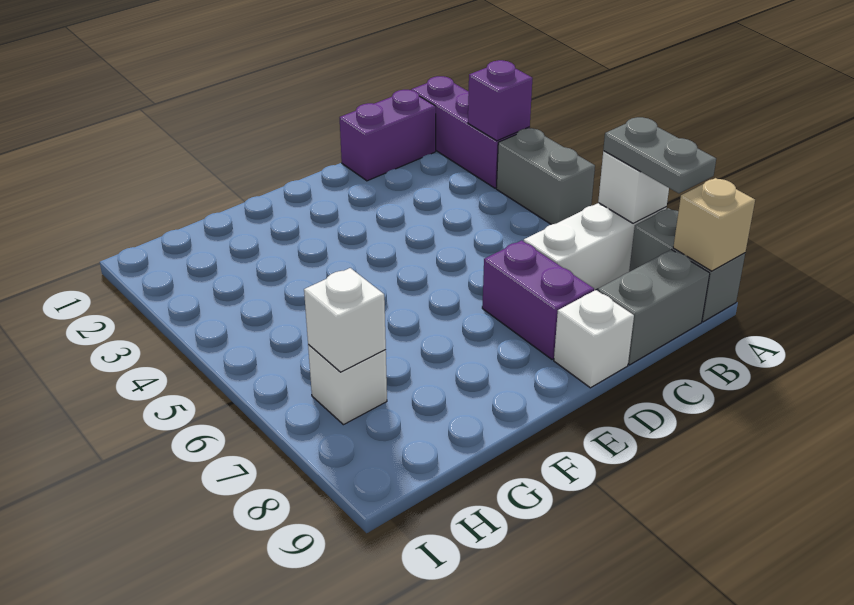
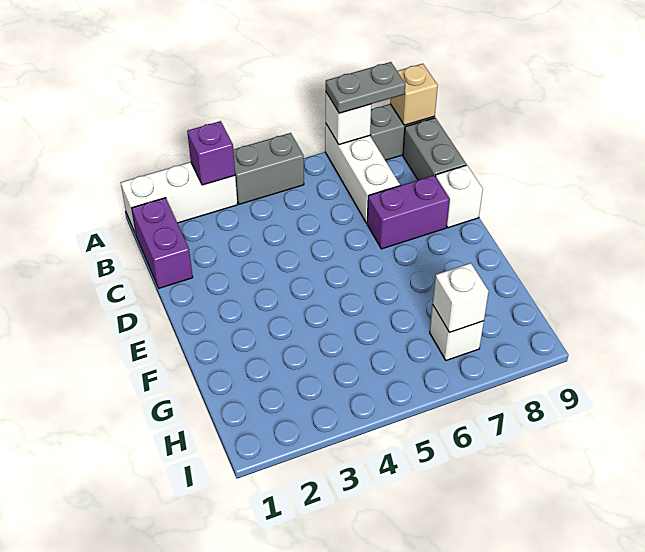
purple 1x3 brick [411,76,530,188] -> white 1x3 brick [121,162,238,234]

